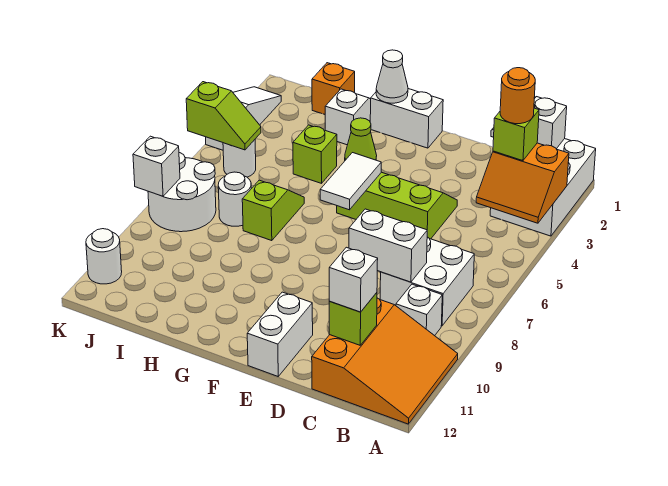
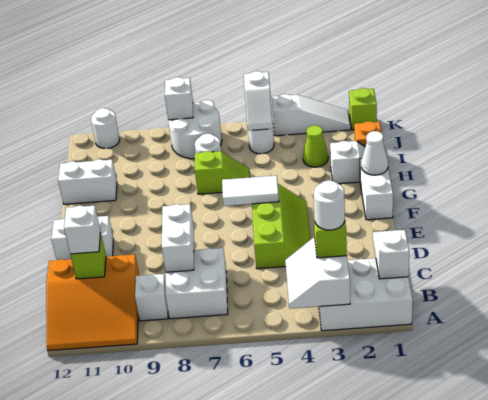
orange 2x2 slope [476,143,569,223] -> white 2x2 slope [285,237,350,309]
orange 1x1 round brick [500,68,535,124] -> white 1x1 round brick [314,180,345,230]
lime 1x1 cone [345,118,377,160] -> lime 1x1 cone moved to [303,125,328,167]
lime 1x1 brick [293,125,337,183] -> lime 1x1 brick moved to [349,88,377,130]
none -> white 1x2 brick [58,159,117,204]
lime 1x2 slope [186,82,261,150] -> white 1x2 slope [244,71,273,131]

